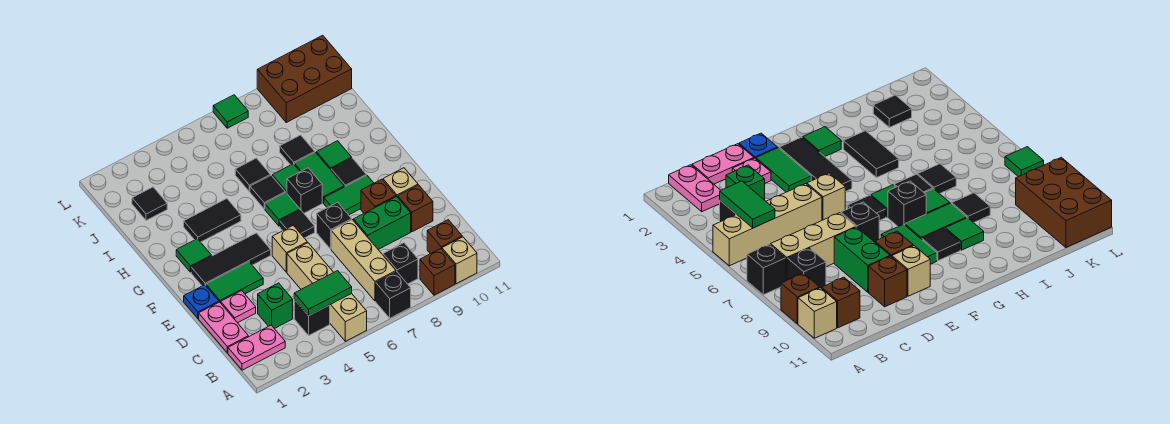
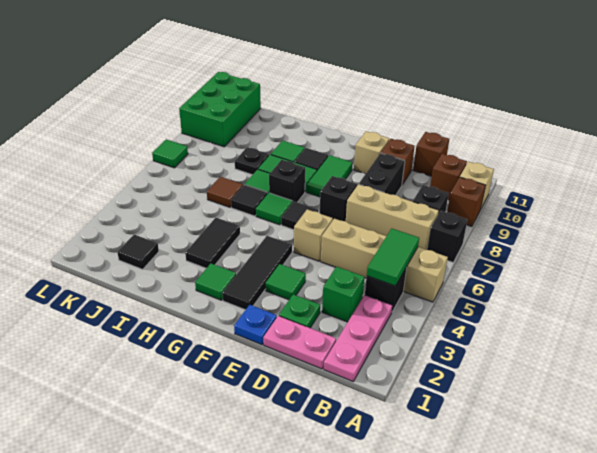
pink 1x2 plate [228,325,285,370] -> pink 1x3 plate [324,295,392,381]
pink 1x1 plate [221,291,256,323] -> green 1x1 plate [279,294,320,328]
green 1x2 brick [353,197,411,249] -> black 1x2 brick [359,153,405,195]
green 1x2 tile [206,262,263,303] -> green 1x1 tile [266,264,306,300]
brown 1x1 brick [361,179,396,213] -> brown 1x1 brick moved to [413,132,449,176]
black 1x1 tile [235,158,271,192] -> brown 1x1 tile [207,177,243,207]
black 1x1 tile [280,135,315,165] -> black 1x1 plate [235,147,269,175]
brown 2x3 brick [257,35,352,122] -> green 2x3 brick [179,72,261,147]

